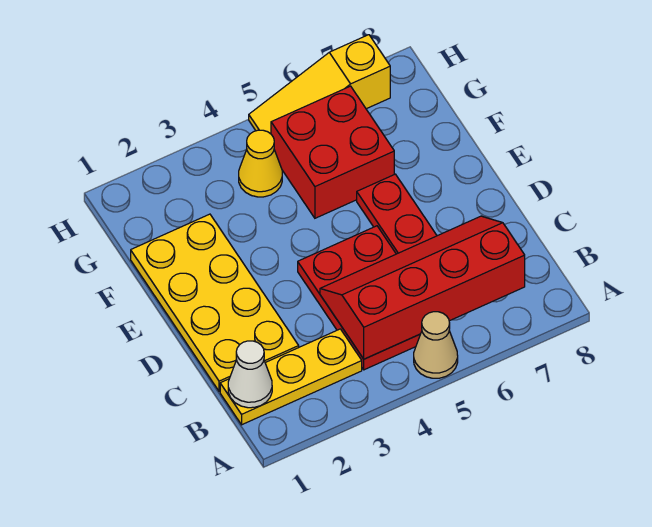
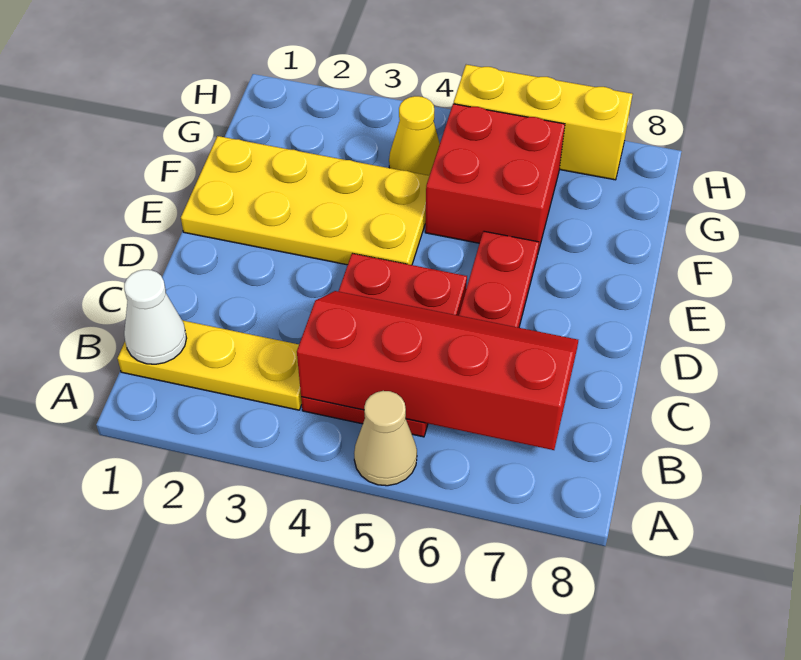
yellow 2x4 plate [131,214,299,391] -> yellow 2x4 plate turned to [181,136,429,265]
yellow 1x3 slope [249,35,390,134] -> yellow 1x3 brick [454,65,632,180]

